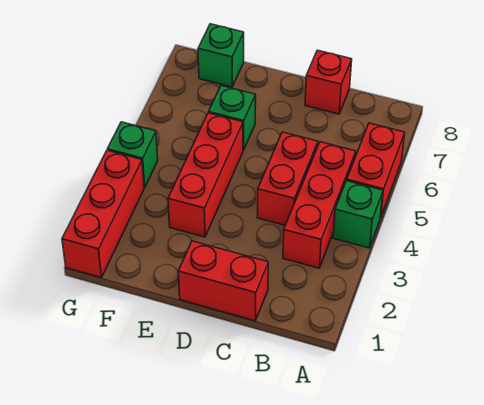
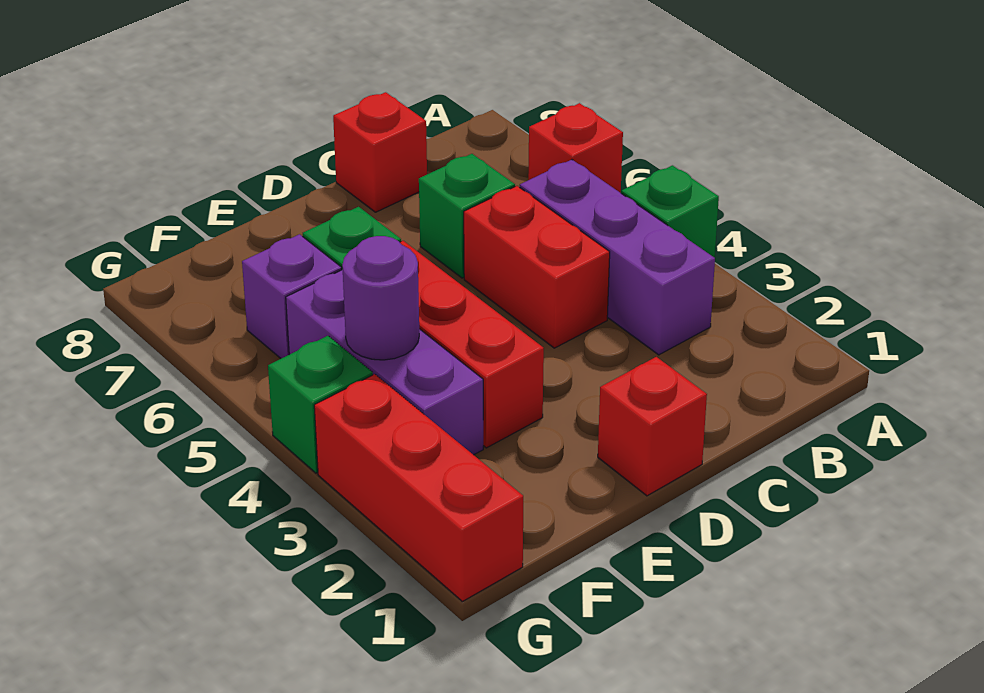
red 1x2 brick [347,123,405,218] -> red 1x1 brick [528,103,623,193]
red 1x3 brick [283,142,356,268] -> purple 1x3 brick [520,160,715,355]
red 1x2 brick [178,241,268,321] -> red 1x1 brick [598,357,707,496]
none -> purple 1x3 brick [286,270,483,455]
none -> purple 1x1 round brick [342,236,419,360]
none -> purple 1x1 brick [242,234,342,358]
green 1x1 brick [198,24,244,87] -> green 1x1 brick moved to [419,154,515,278]

